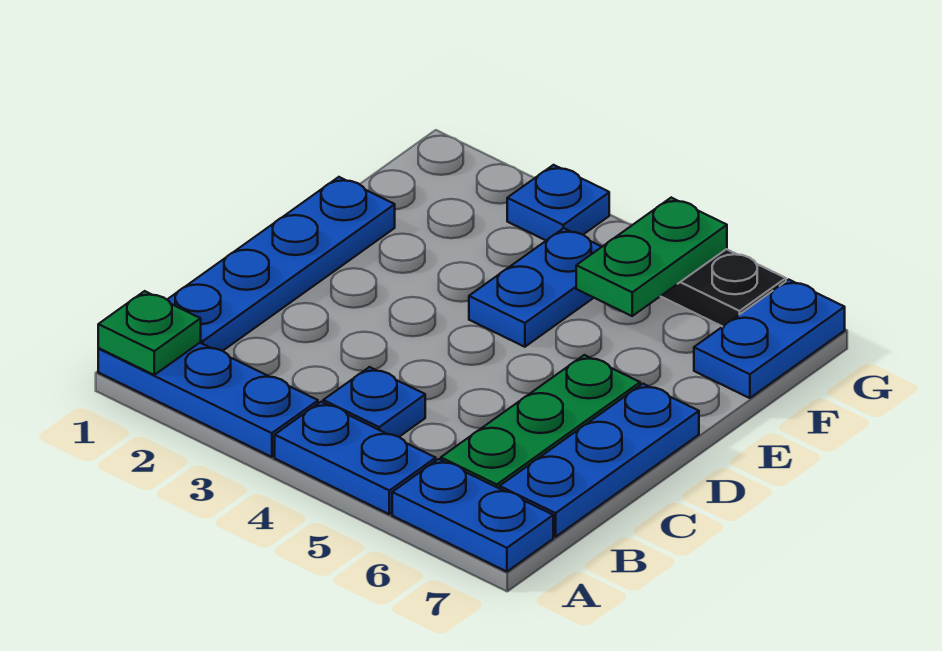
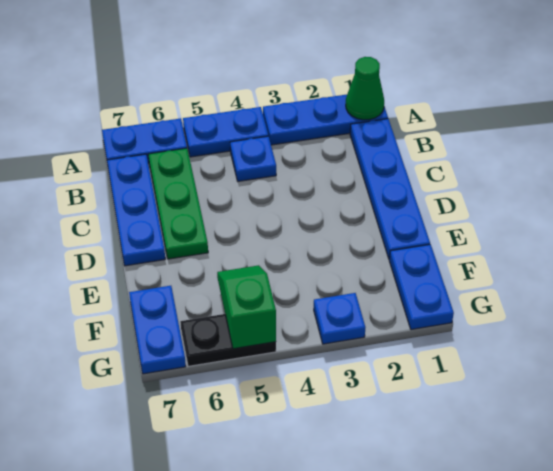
green 1x1 plate [98,291,201,375] -> green 1x1 cone [346,57,384,120]
blue 1x2 plate [469,228,601,347] -> blue 1x2 plate moved to [389,244,454,330]
green 1x2 plate [576,198,727,316] -> green 1x2 slope [217,265,276,349]

